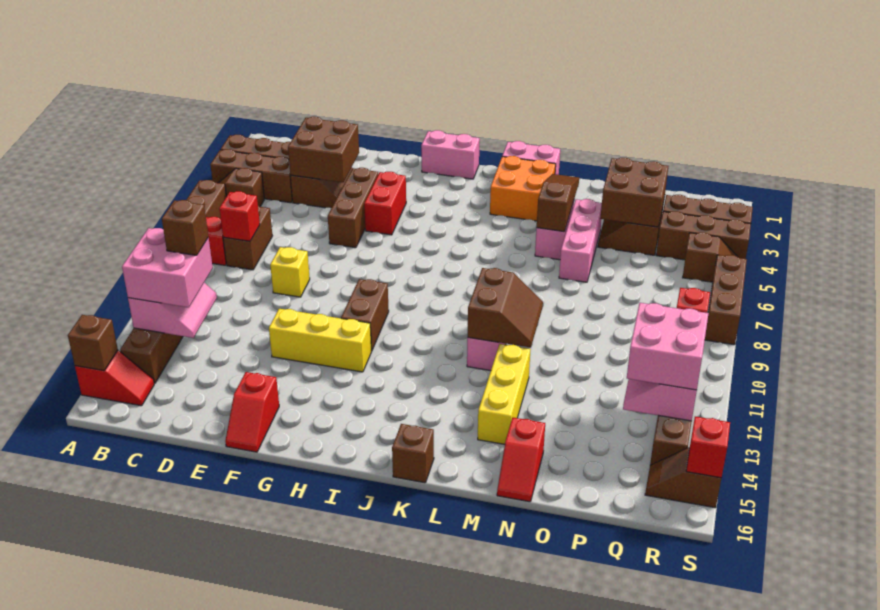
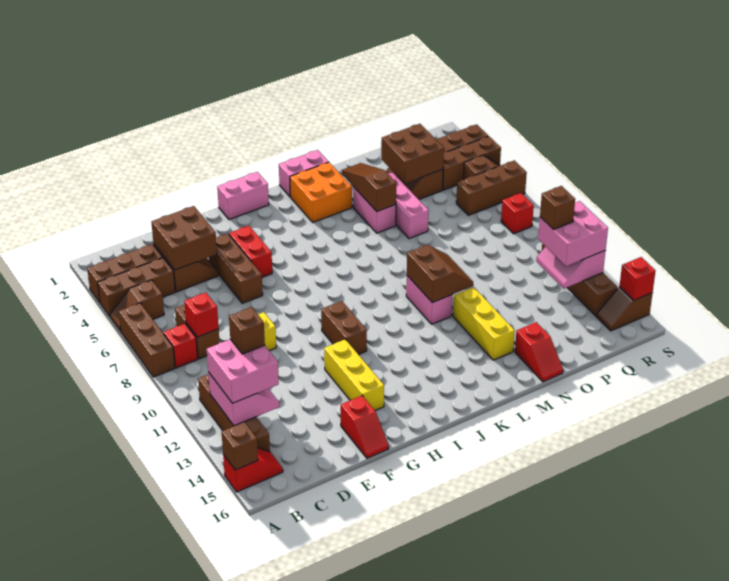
yellow 1x3 brick [269,309,372,372] -> yellow 1x3 brick turned to [324,339,384,410]
brown 1x1 brick [392,424,434,483] -> brown 1x1 brick moved to [540,186,575,229]
brown 1x3 brick [705,255,747,345] -> brown 1x3 brick turned to [456,160,527,215]

